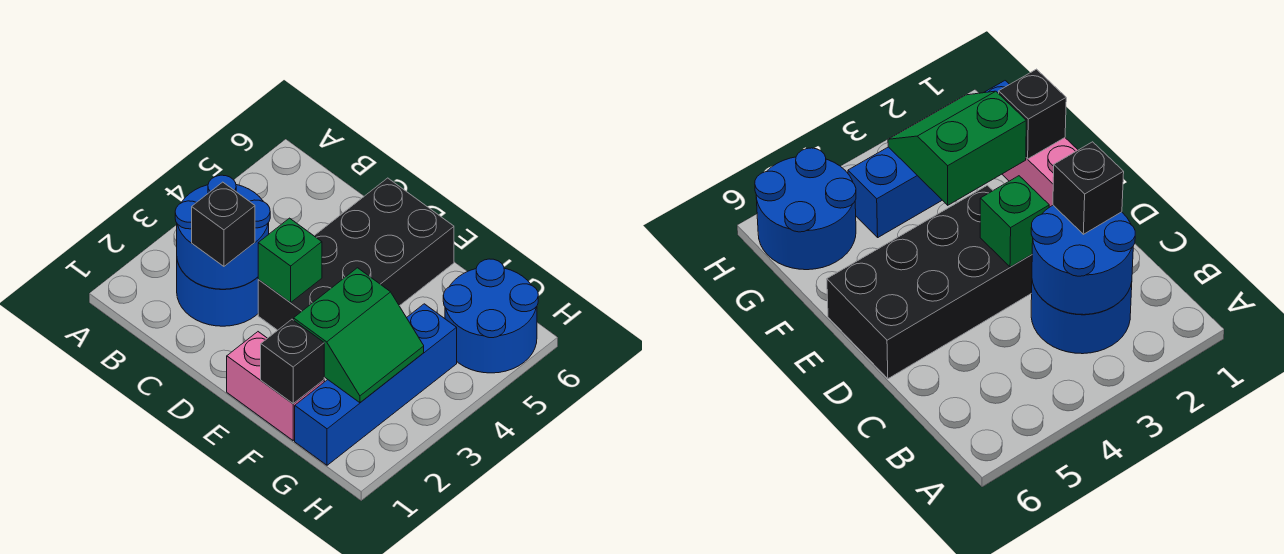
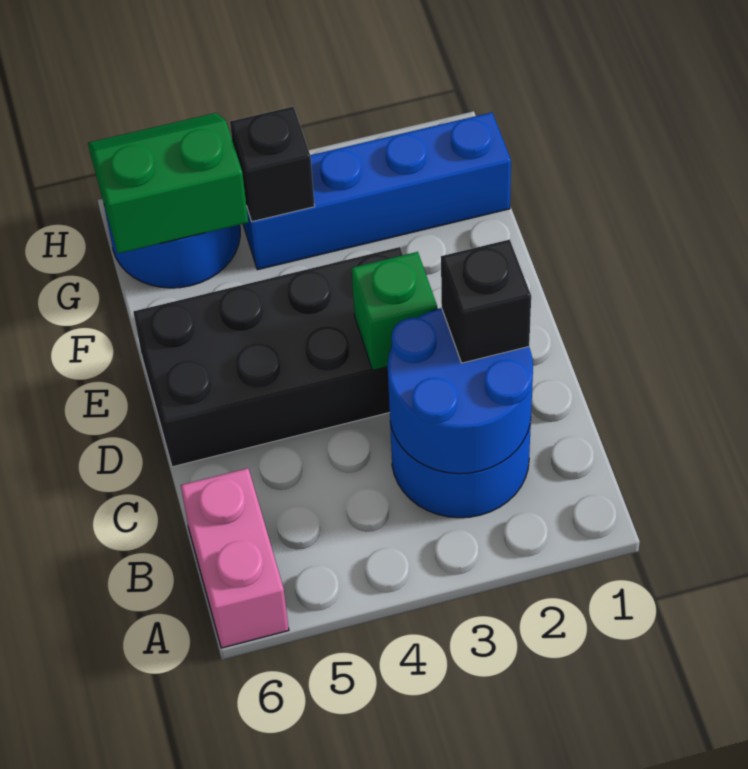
pink 1x2 brick [227,332,324,441] -> pink 1x2 brick moved to [181,468,289,648]
black 1x1 brick [261,319,324,404] -> black 1x1 brick moved to [230,106,315,222]
green 2x2 slope [294,268,424,403] -> green 2x2 slope moved to [88,113,248,253]

